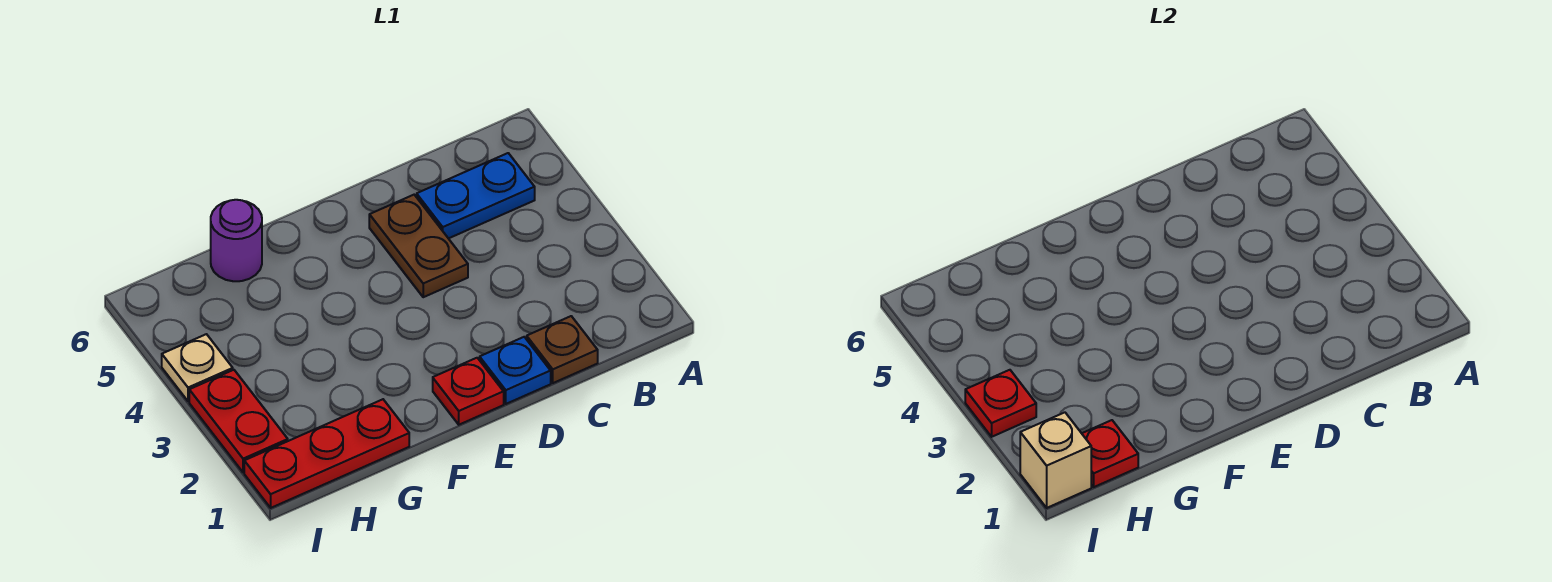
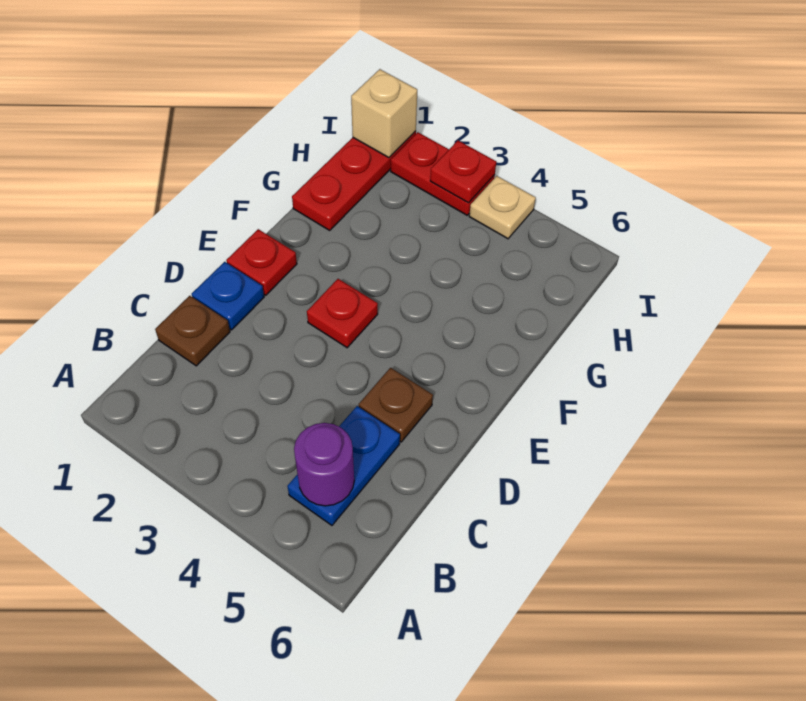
brown 1x2 plate [369,195,468,297] -> brown 1x1 plate [359,368,433,442]
purple 1x1 round brick [211,200,262,281] -> purple 1x1 round brick moved to [294,423,354,506]
red 1x1 plate [1082,420,1138,487] -> red 1x1 plate moved to [307,279,378,348]

